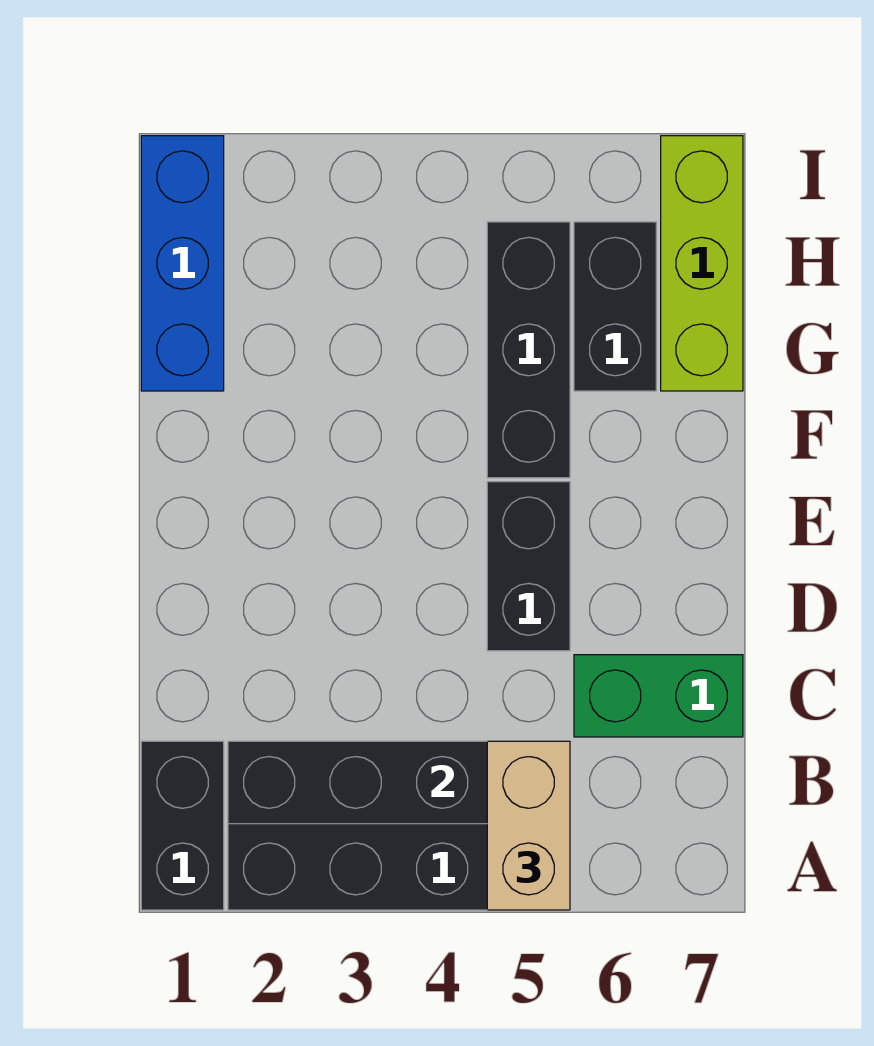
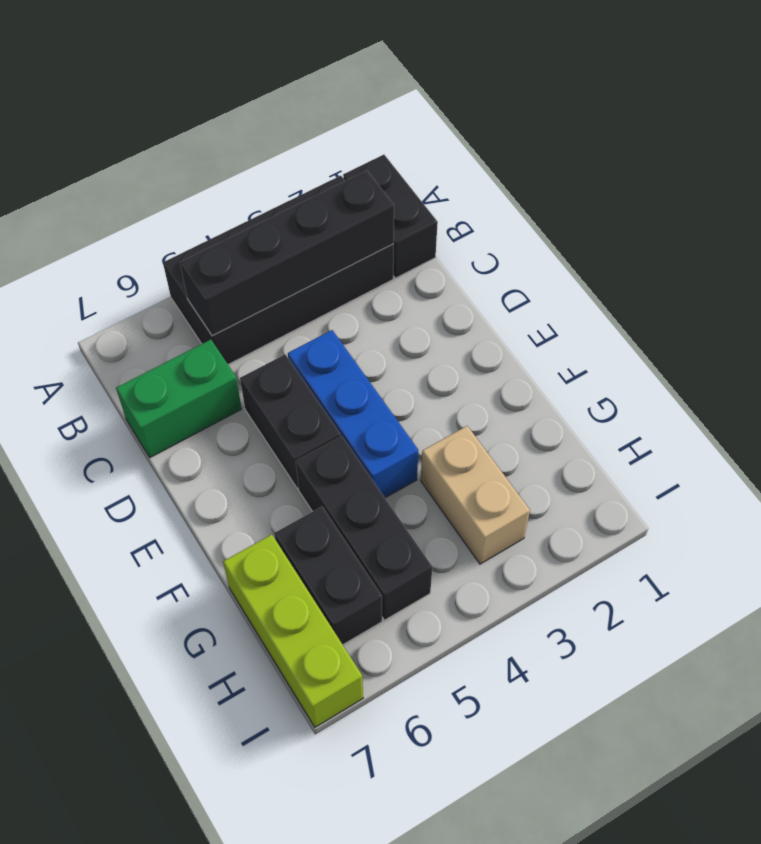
tan 1x2 brick [487,741,570,910] -> tan 1x2 brick moved to [421,426,530,564]
blue 1x3 brick [141,136,224,391] -> blue 1x3 brick moved to [288,330,418,498]

